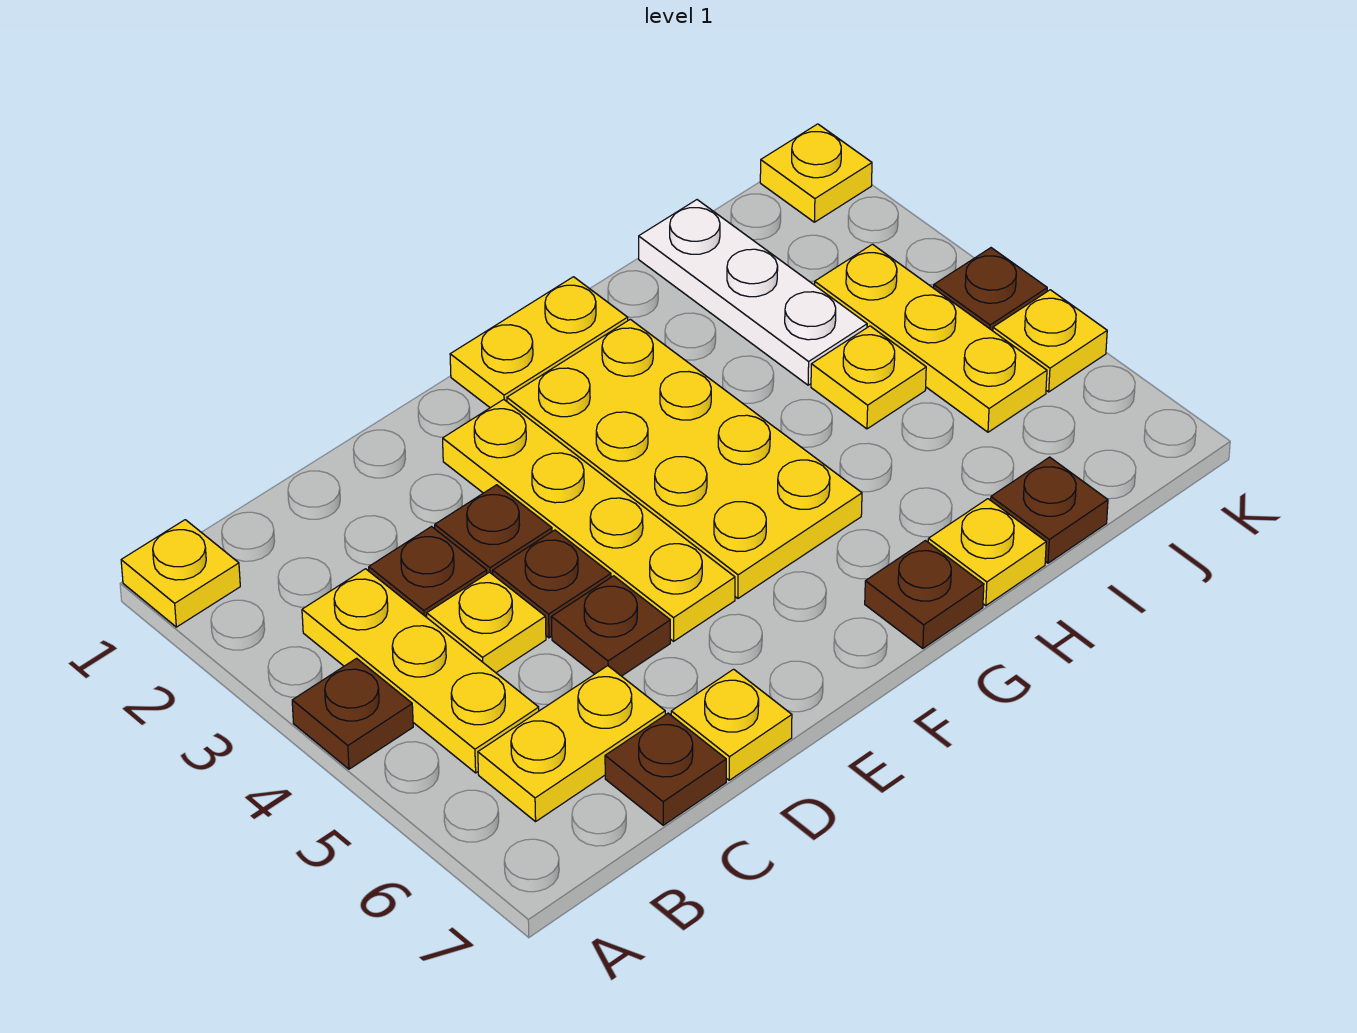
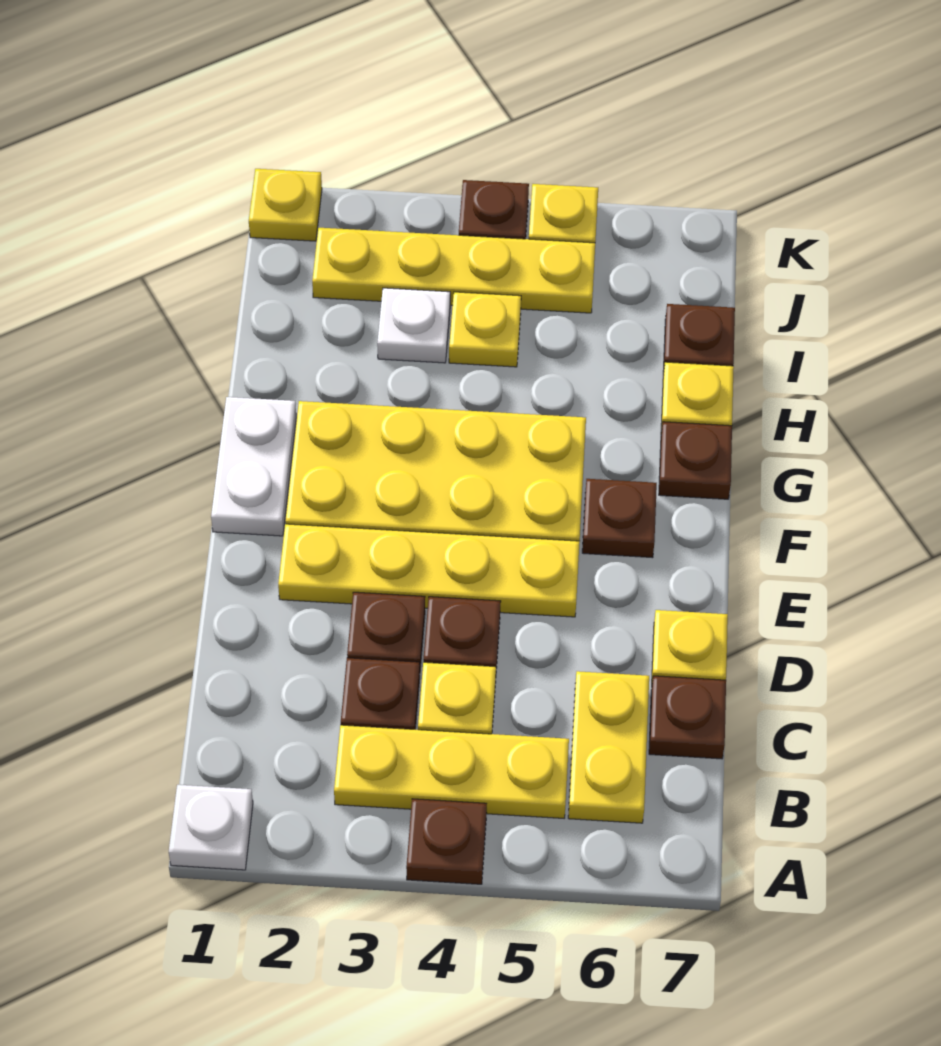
yellow 1x1 plate [121,520,240,627] -> white 1x1 plate [169,785,253,870]
brown 1x1 plate [551,576,670,676] -> brown 1x1 plate moved to [582,479,657,558]
yellow 1x2 plate [450,277,628,408] -> white 1x2 plate [211,397,296,536]
white 1x3 plate [639,200,867,385] -> white 1x1 plate [377,288,450,363]
yellow 1x3 plate [815,244,1047,432] -> yellow 1x4 plate [312,228,595,313]

